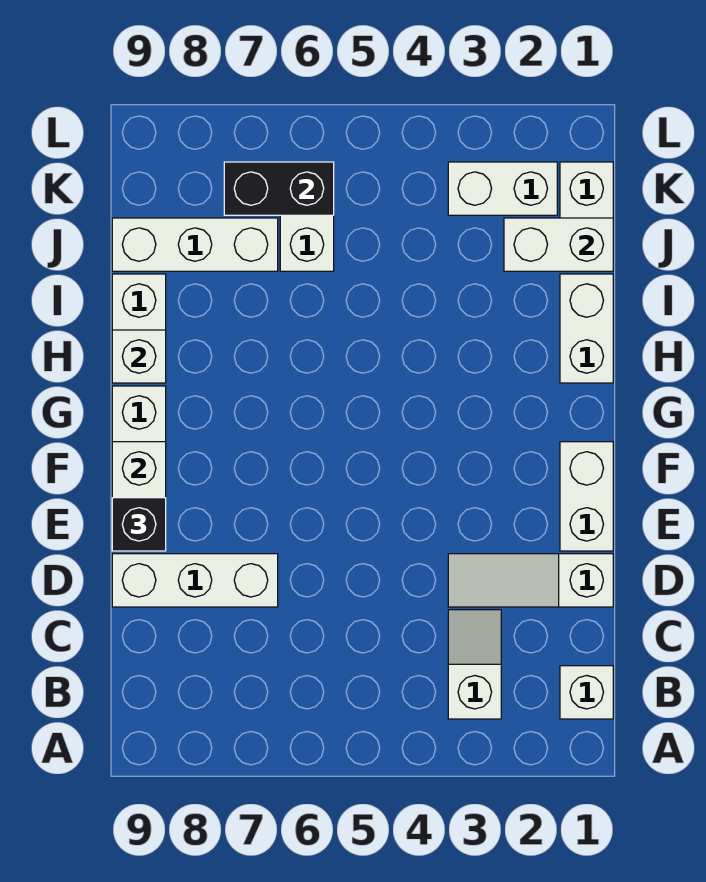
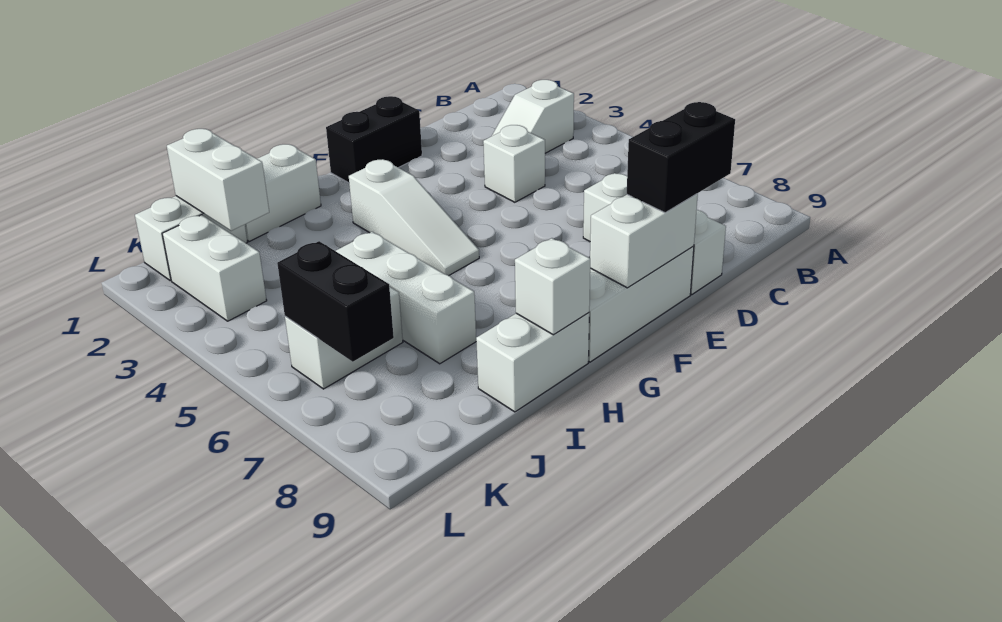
white 1x1 brick [560,666,613,719] -> white 1x1 brick moved to [483,125,545,202]
white 1x3 slope [448,554,613,607] -> white 1x3 slope moved to [349,159,479,276]
white 1x2 brick [560,442,613,551] -> black 1x2 brick [326,96,422,183]
black 1x1 brick [112,498,166,551] -> black 1x2 brick [627,102,735,213]
white 1x3 brick [112,218,278,271] -> white 1x3 brick moved to [336,232,476,364]

